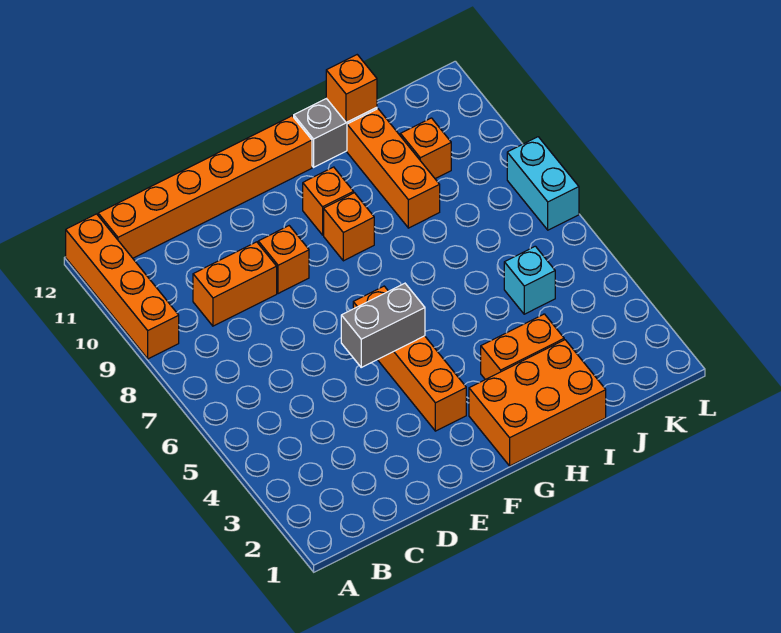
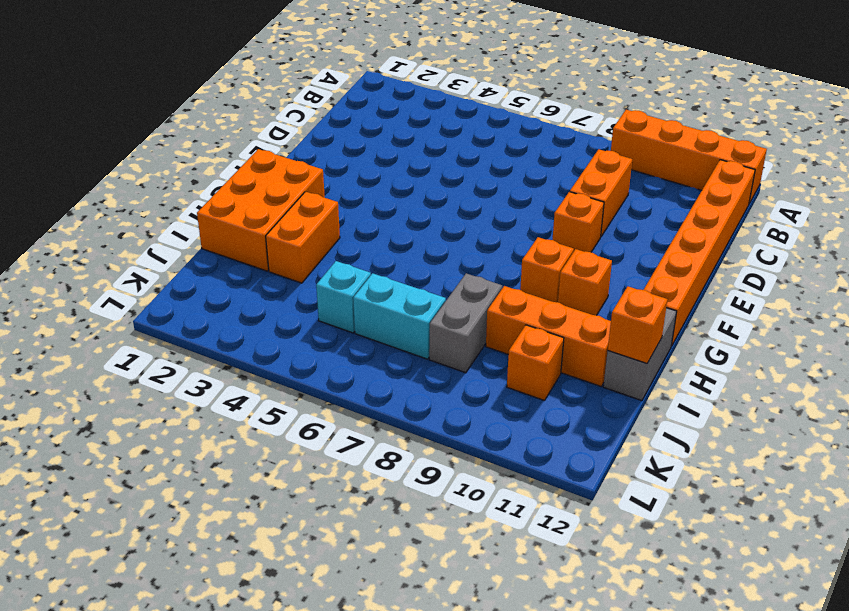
grey 1x2 brick [341,283,425,367] -> grey 1x2 brick moved to [429,273,502,373]
orange 1x4 brick [353,286,466,431] -> none
cyan 1x2 brick [507,137,579,230] -> cyan 1x2 brick moved to [353,273,446,359]

